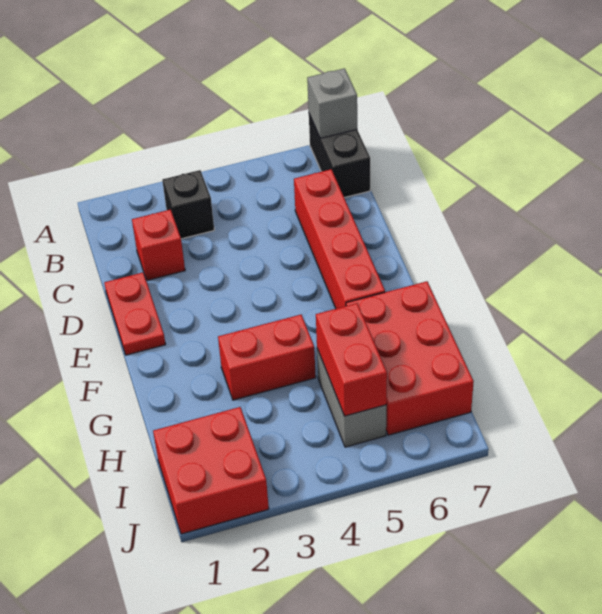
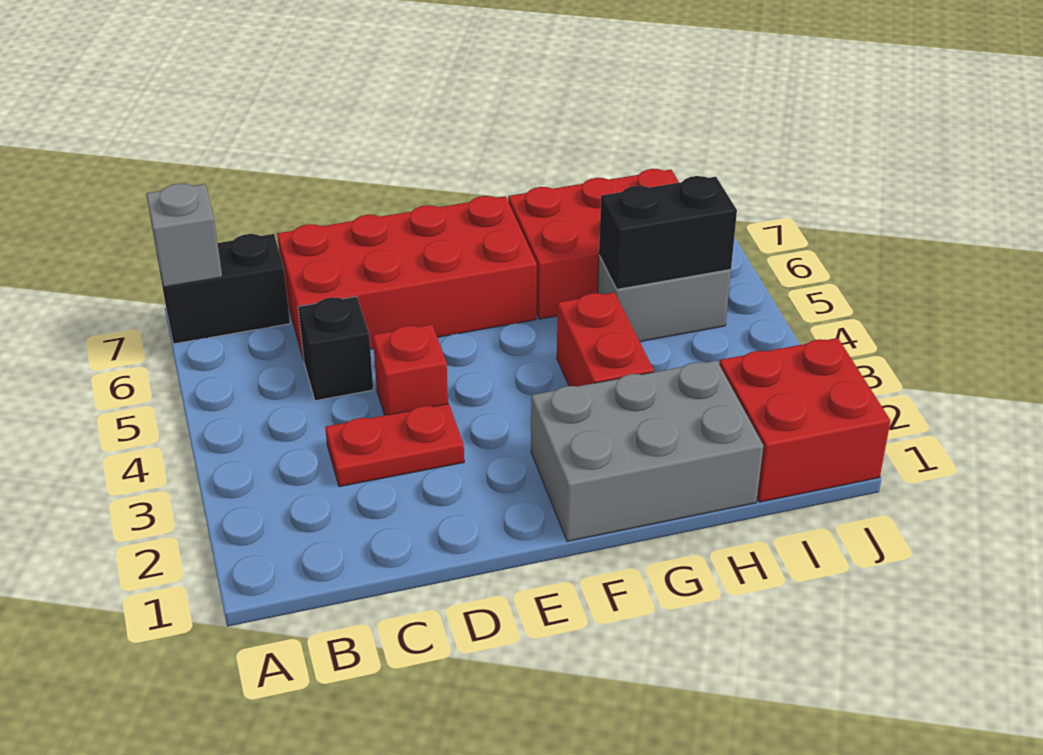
black 1x1 brick [162,170,214,239] -> black 1x1 brick moved to [298,296,373,401]
red 1x1 brick [132,210,185,280] -> red 1x1 brick moved to [373,325,448,415]
red 1x4 brick [294,169,385,309] -> red 2x4 brick [277,196,537,360]
red 1x2 plate [104,272,166,355] -> red 1x2 plate moved to [325,404,464,487]
none -> grey 2x3 brick [531,360,763,541]
red 1x2 brick [316,303,387,416] -> black 1x2 brick [599,176,737,289]

